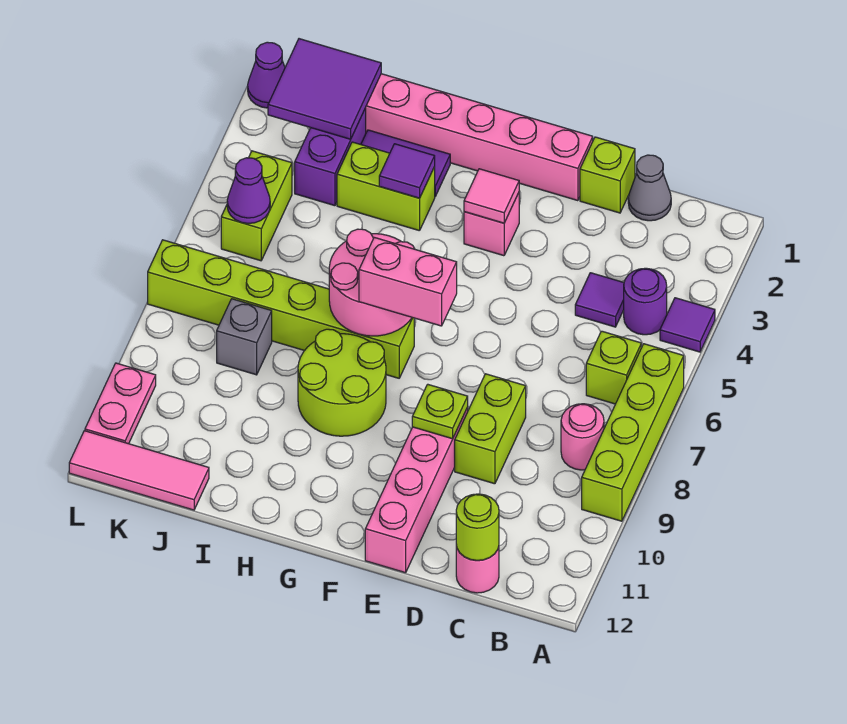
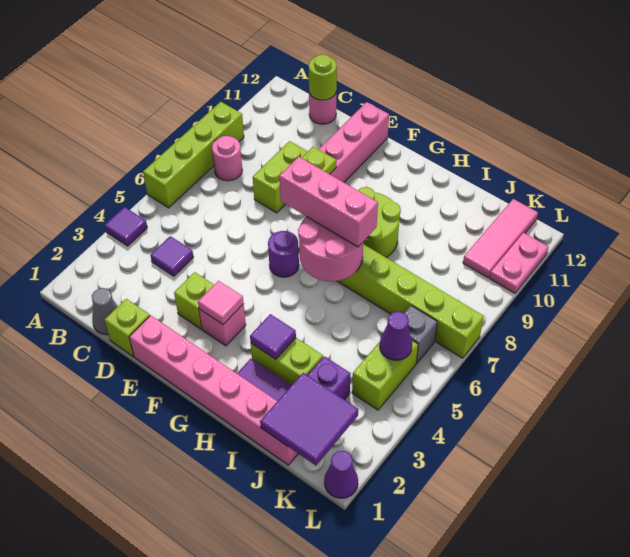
purple 1x1 round brick [624,268,667,335] -> purple 1x1 round brick moved to [268,231,299,277]
lime 1x1 brick [586,331,641,404] -> lime 1x1 brick moved to [174,272,214,329]
pink 1x2 brick [359,237,457,326] -> pink 1x3 brick [279,157,378,247]
grey 1x1 brick [217,299,272,375] -> grey 1x1 brick moved to [405,306,437,364]
pink 1x3 tile [69,431,209,510] -> pink 1x3 tile turned to [463,199,538,278]

